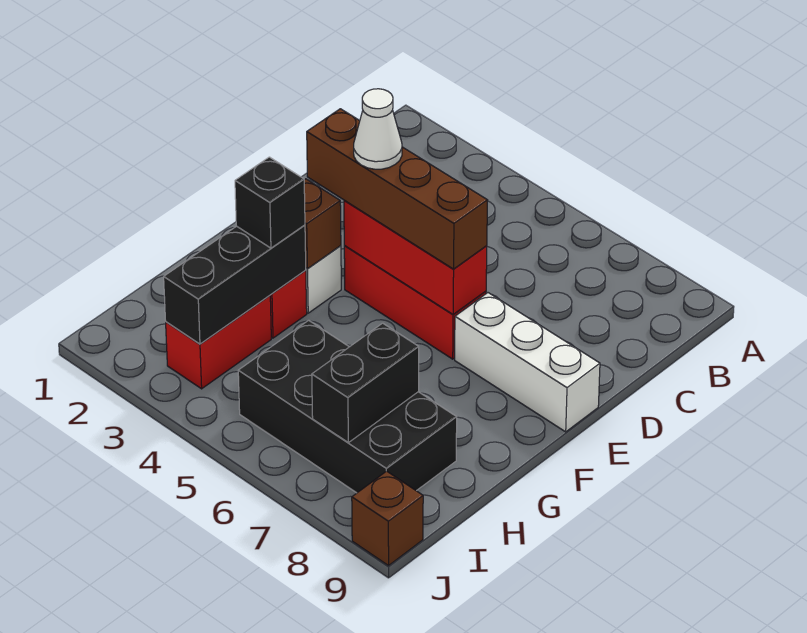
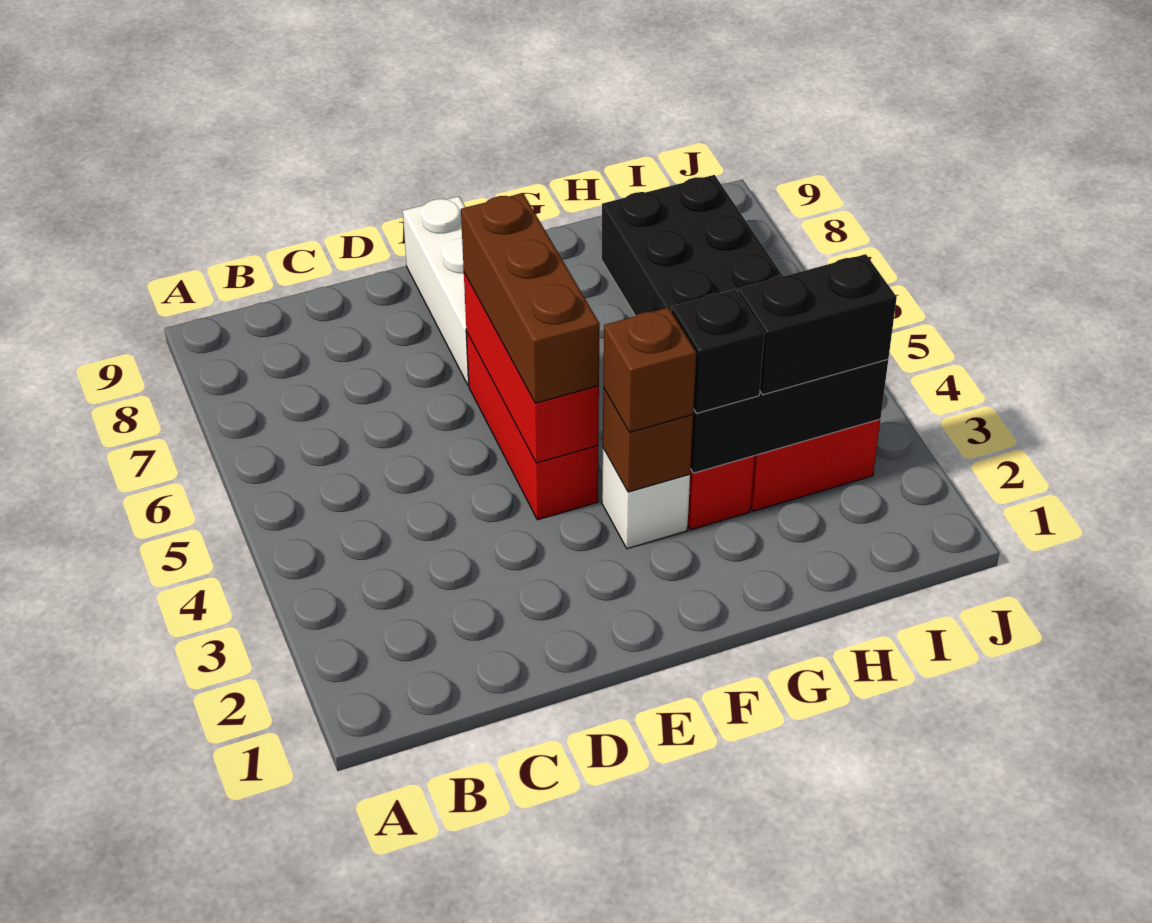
brown 1x4 brick [307,109,488,269] -> brown 1x3 brick [461,193,600,403]
white 1x1 cone [354,89,402,169] -> none
black 1x2 brick [312,323,419,443] -> black 1x2 brick moved to [738,254,897,395]
brown 1x1 brick [352,471,423,566] -> brown 1x1 brick moved to [603,307,696,432]

